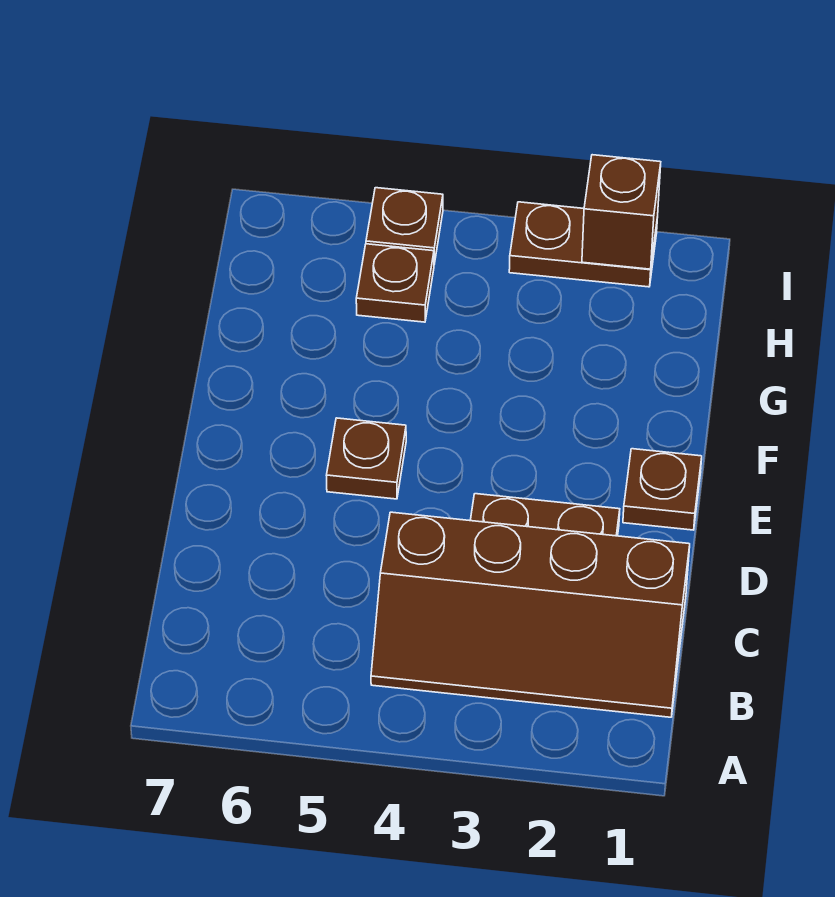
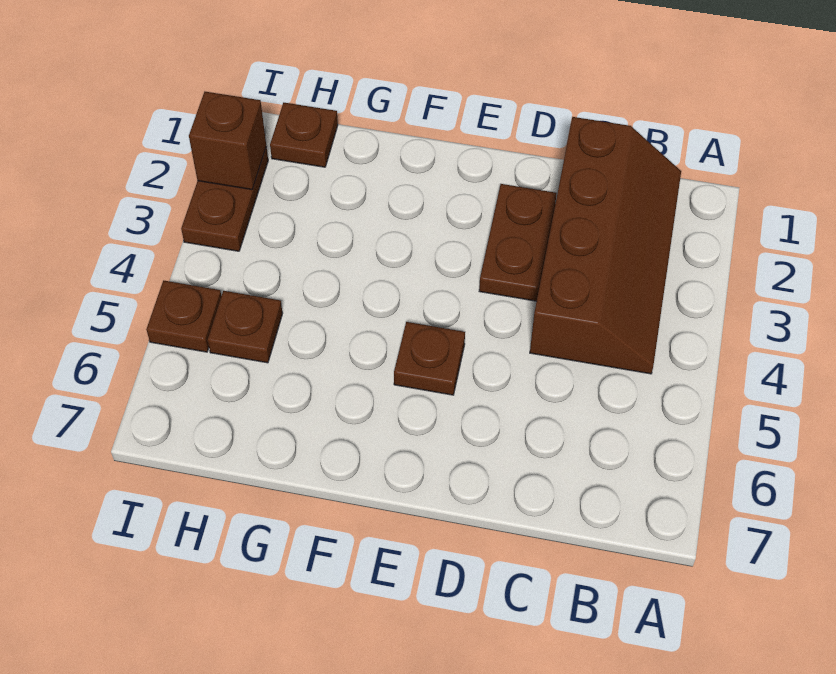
brown 1x1 plate [623,449,702,530] -> brown 1x1 plate moved to [270,103,338,167]

